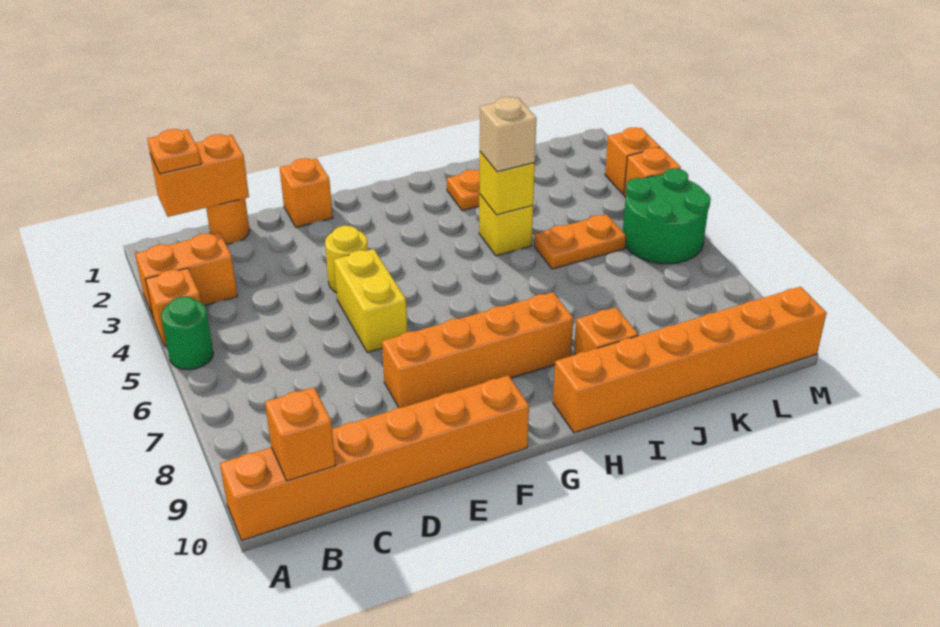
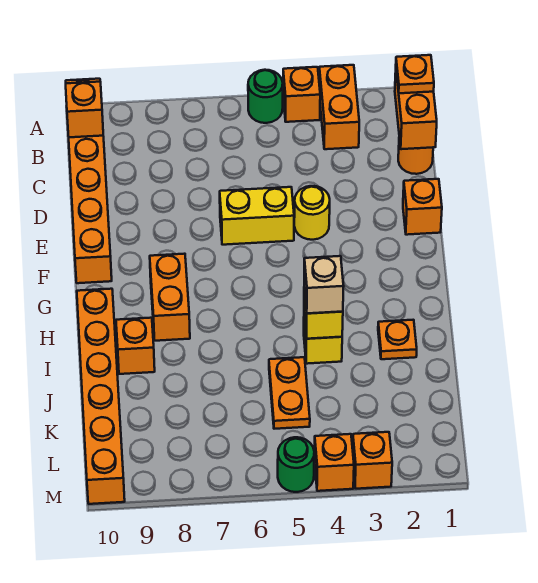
orange 1x4 brick [382,292,573,408] -> orange 1x2 brick [150,254,190,341]
green 2x2 round brick [623,168,711,264] -> green 1x1 round brick [278,437,314,492]

